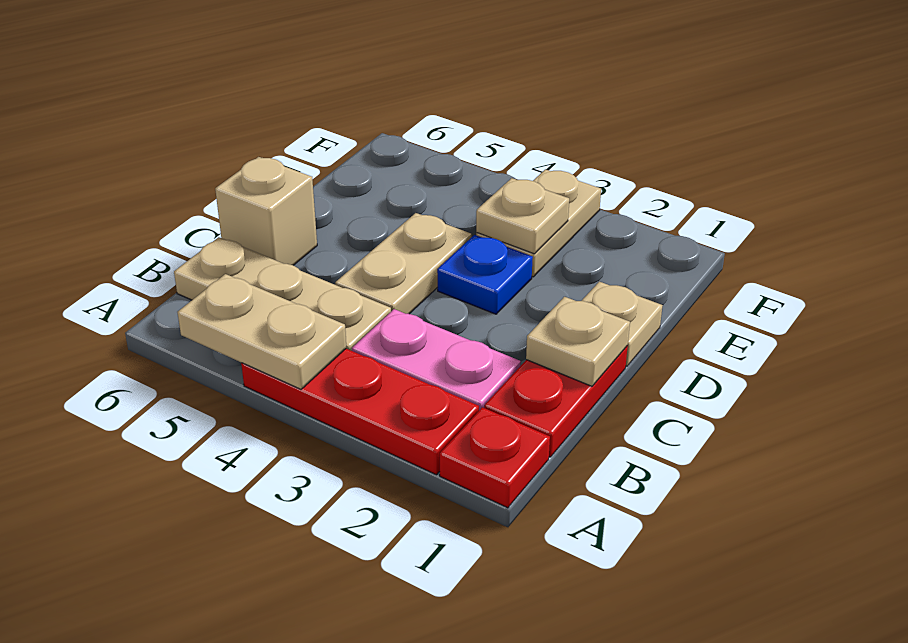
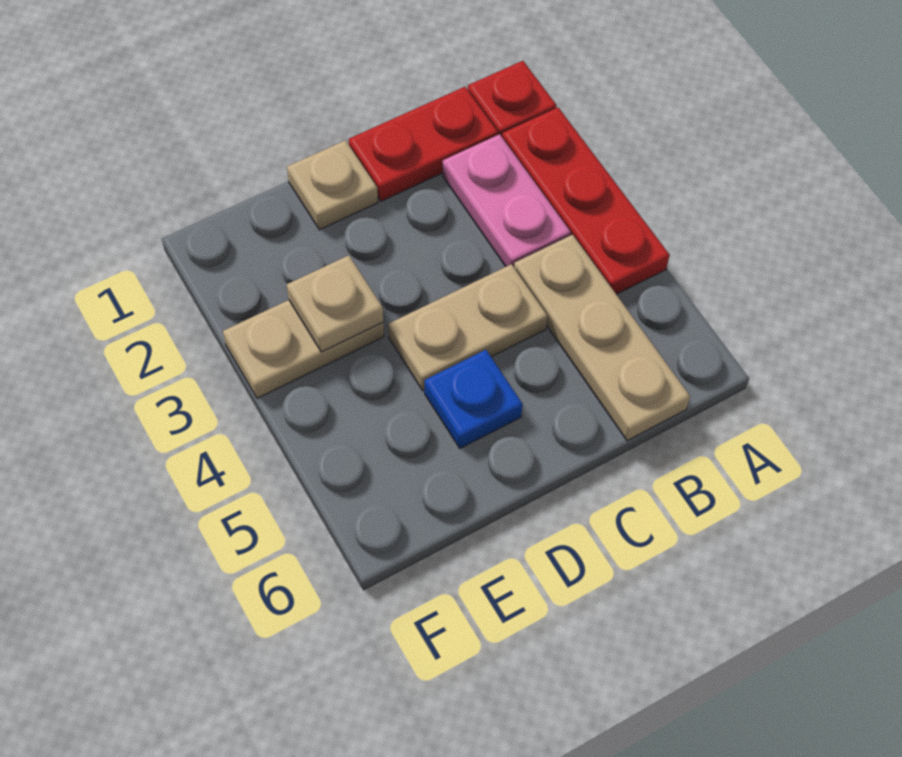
tan 1x2 plate [177,274,346,389] -> none
tan 1x1 plate [526,297,630,386] -> none
tan 1x1 brick [215,157,317,265] -> none
blue 1x1 plate [437,235,533,314] -> blue 1x1 plate moved to [425,350,523,448]

